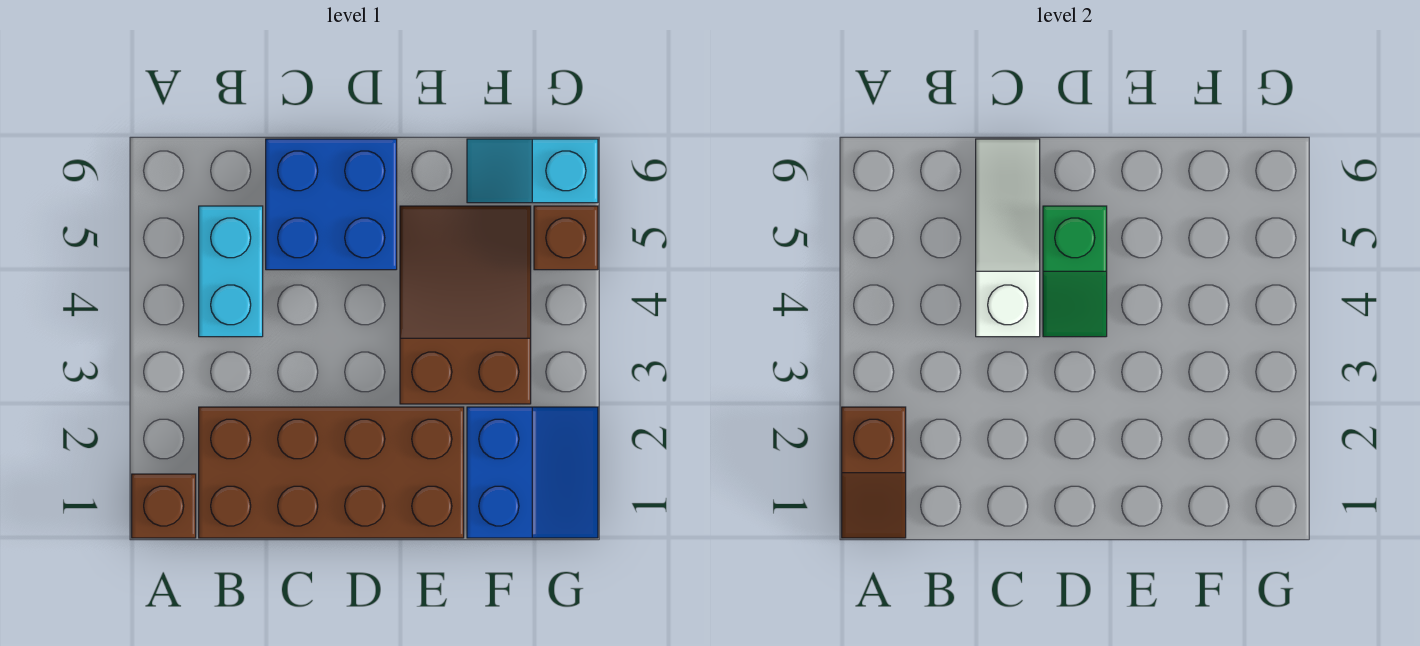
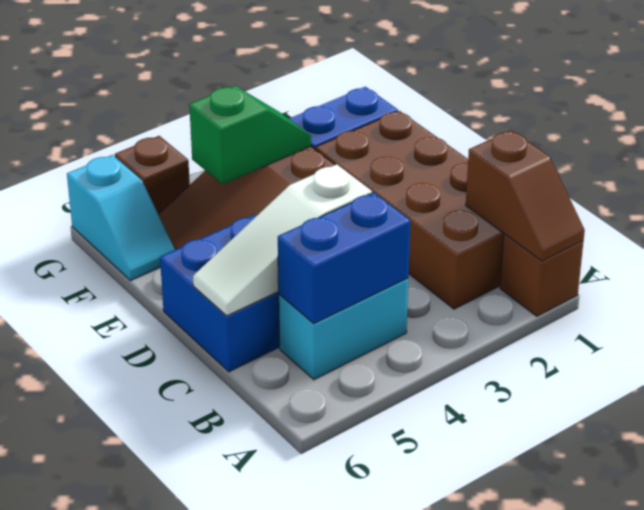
brown 1x2 slope [842,407,906,538] -> brown 1x2 slope turned to [466,130,585,261]
none -> blue 1x2 brick [278,193,410,323]
green 1x2 slope [1043,206,1107,337] -> green 1x2 slope moved to [189,86,312,184]

